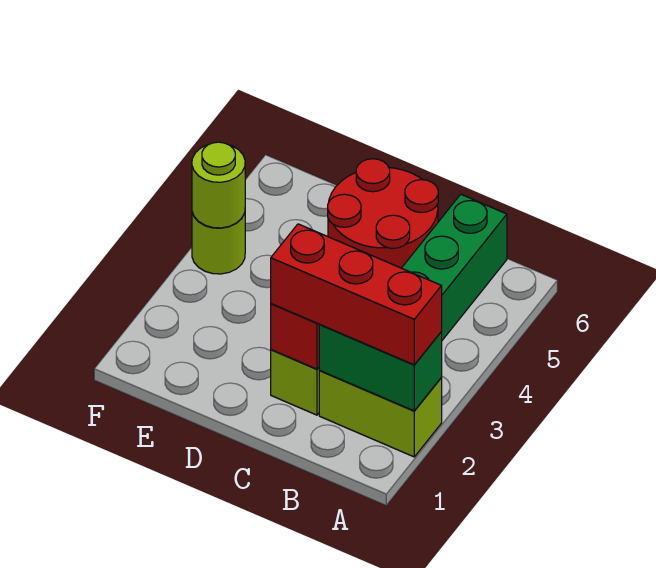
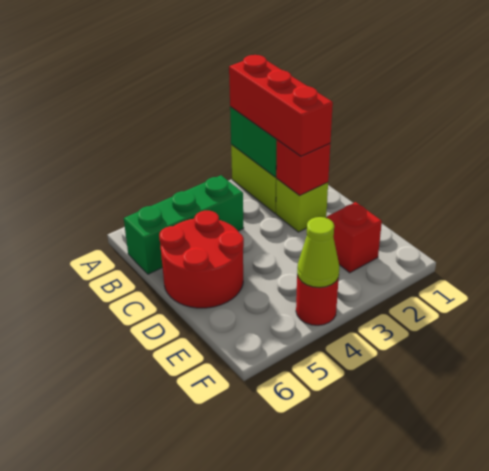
none -> red 1x1 brick [327,202,382,273]
lime 1x1 round brick [192,212,245,274] -> red 1x1 round brick [296,275,339,325]
lime 1x1 round brick [192,142,245,228] -> lime 1x1 cone [297,217,339,288]

